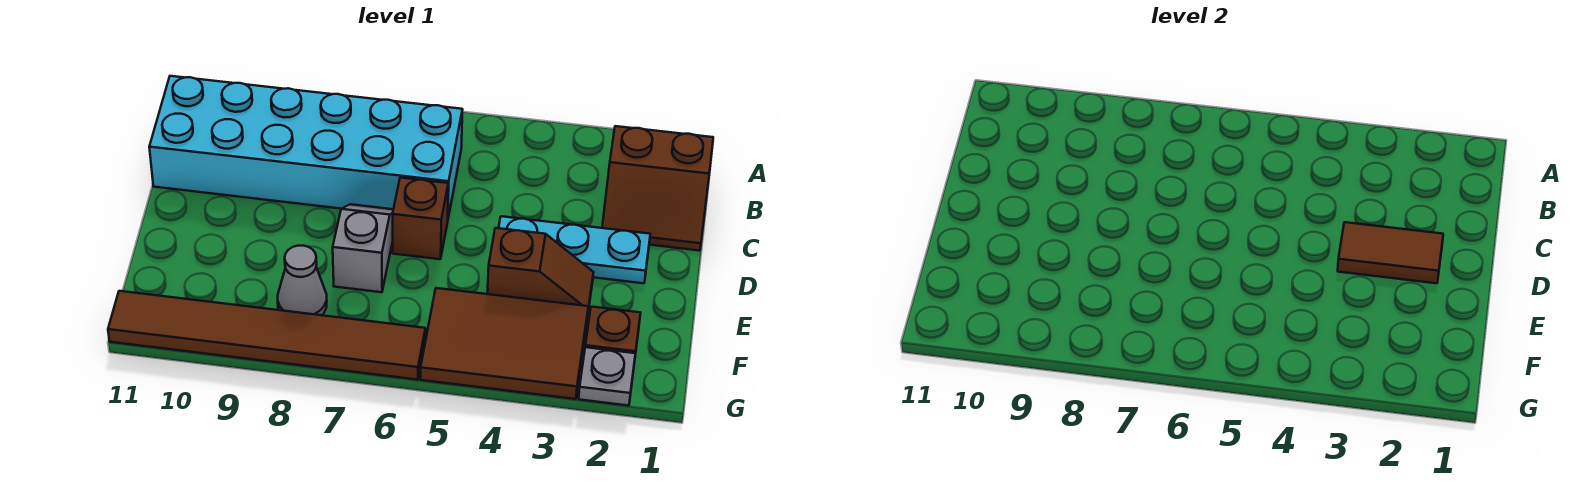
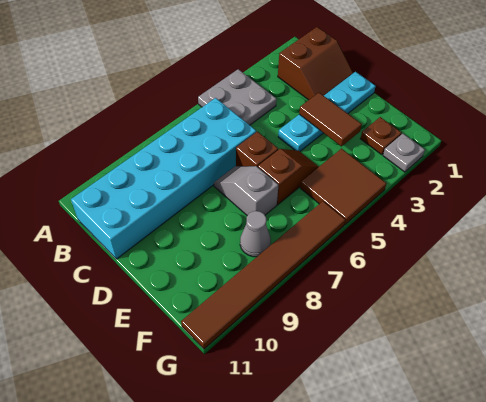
none -> grey 2x2 plate [198,69,276,125]
cyan 1x3 plate [499,216,650,283] -> cyan 1x4 plate [278,72,376,151]
brown 1x2 tile [1338,222,1443,283] -> brown 1x2 tile turned to [299,93,362,146]
brown 1x2 slope [487,228,594,310] -> brown 1x2 slope moved to [258,149,319,205]
brown 2x3 tile [420,288,588,399] -> brown 2x2 tile [300,149,387,225]

